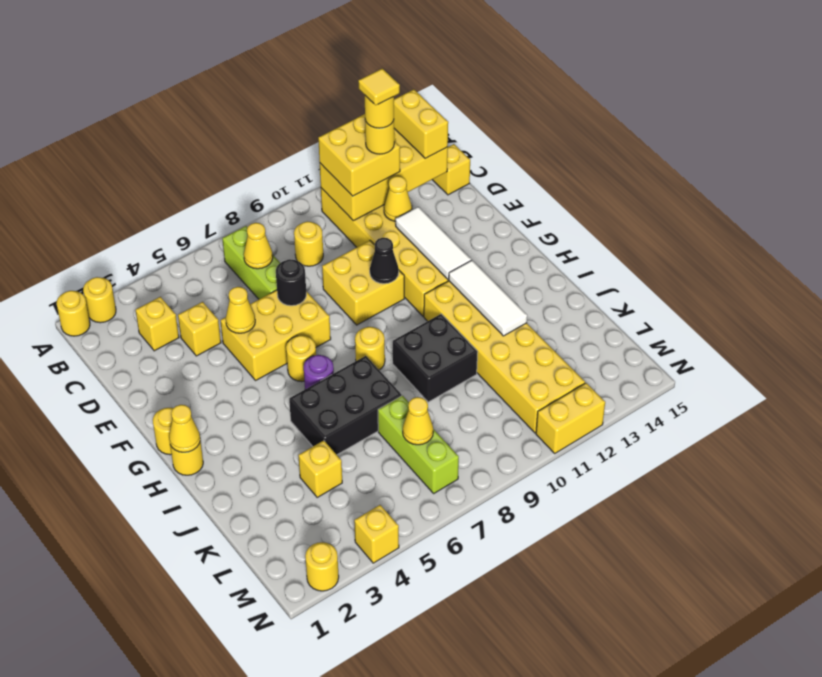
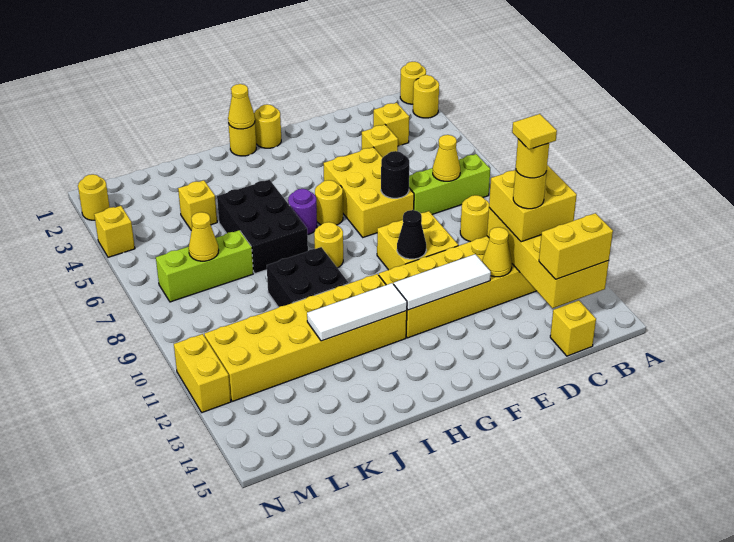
yellow 1x1 cone [226,287,255,333] -> none

